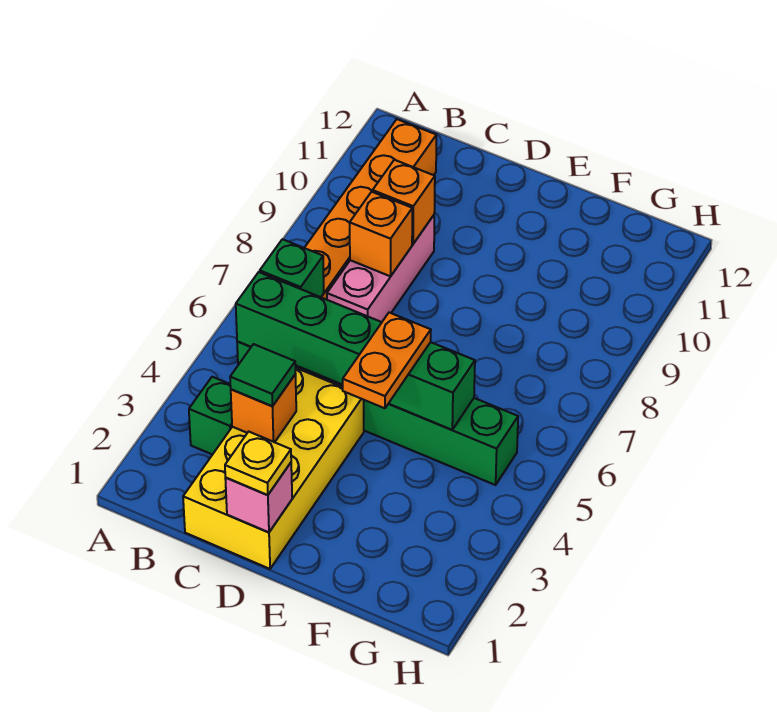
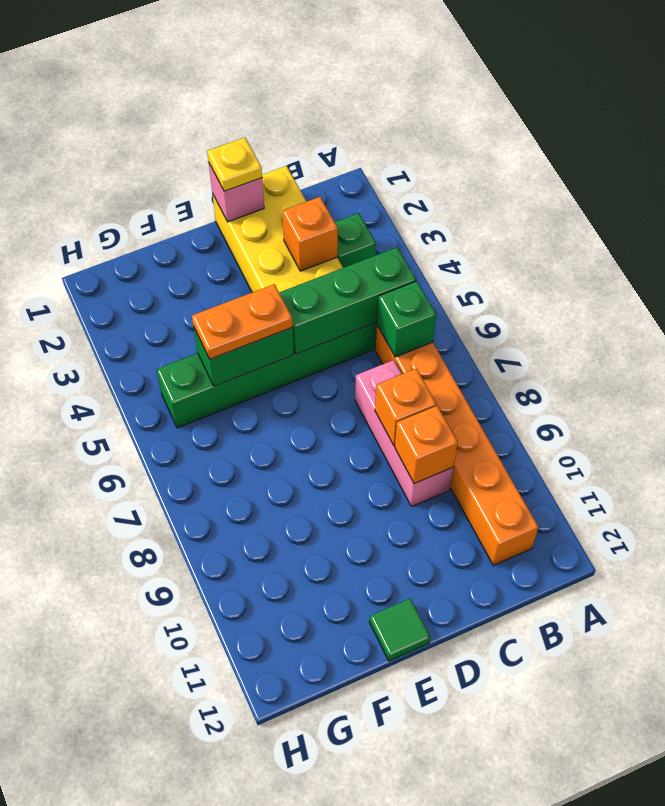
green 1x1 tile [230,344,296,406] -> green 1x1 tile moved to [369,599,430,661]
orange 1x2 plate [343,313,431,408] -> orange 1x2 plate turned to [192,284,293,359]

